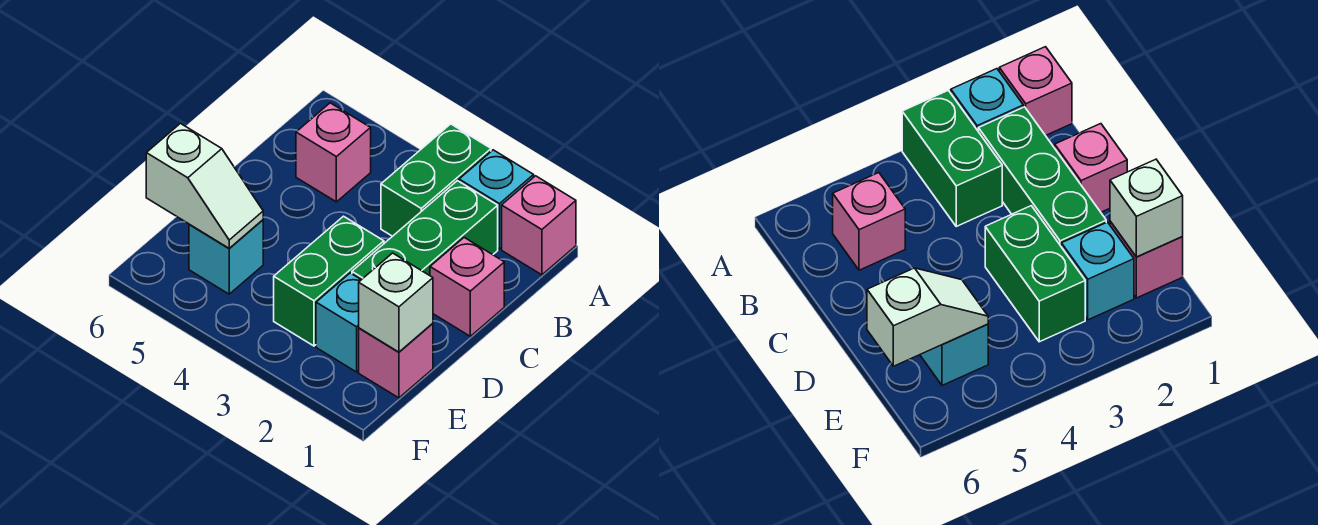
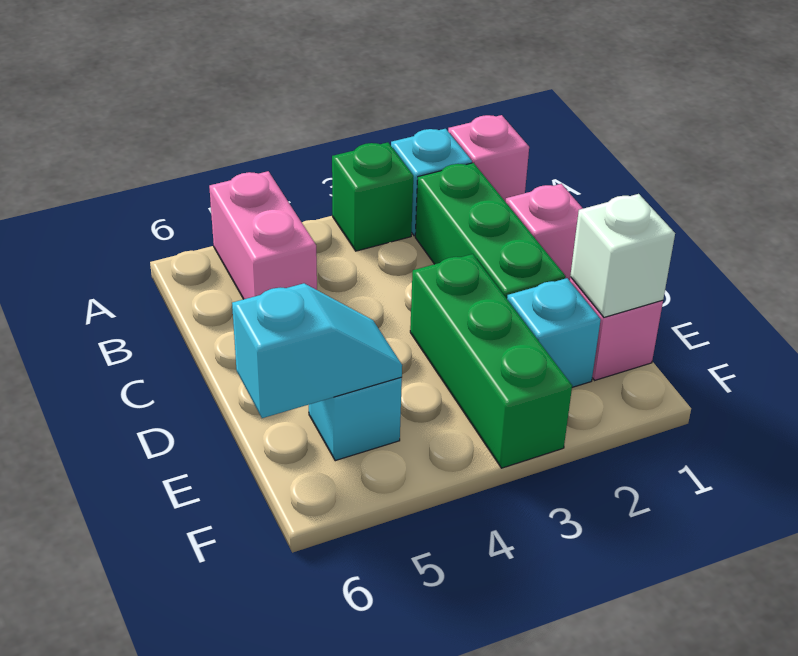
green 1x2 brick [381,124,491,236] -> green 1x1 brick [332,143,413,251]
pink 1x1 brick [296,103,371,202] -> pink 1x2 brick [209,171,317,299]
green 1x2 brick [274,216,384,346] -> green 1x3 brick [410,254,572,468]
white 1x2 slope [146,124,263,248] -> cyan 1x2 slope [232,283,402,418]

